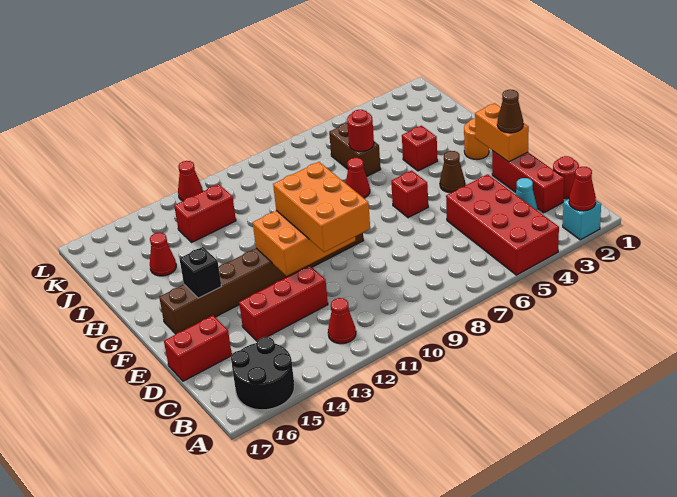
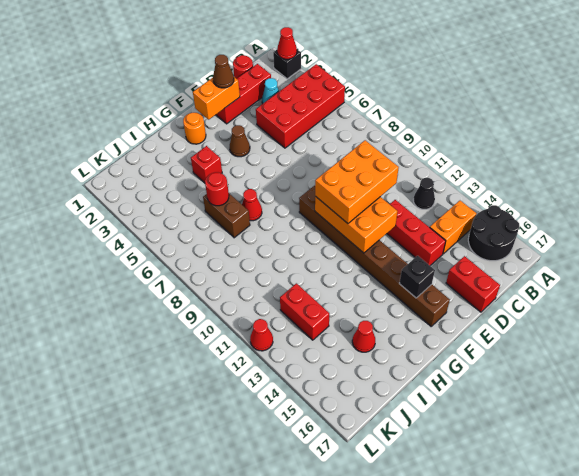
cyan 1x1 brick [563,199,601,240] -> black 1x1 brick [273,50,301,79]
red 1x1 cone [328,298,356,344] -> black 1x1 cone [413,178,435,209]
none -> orange 1x2 brick [430,201,476,254]
red 1x1 brick [391,170,428,218] -> none
brown 1x2 brick [329,123,381,177] -> brown 1x2 brick turned to [203,194,250,238]

